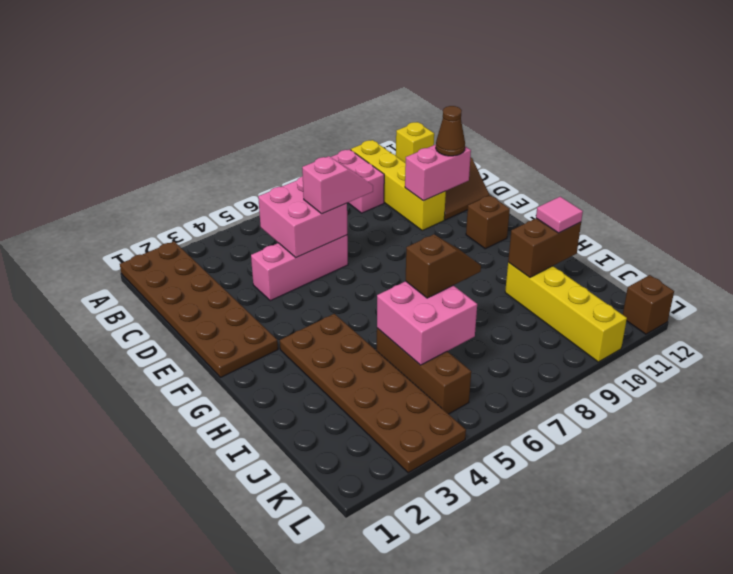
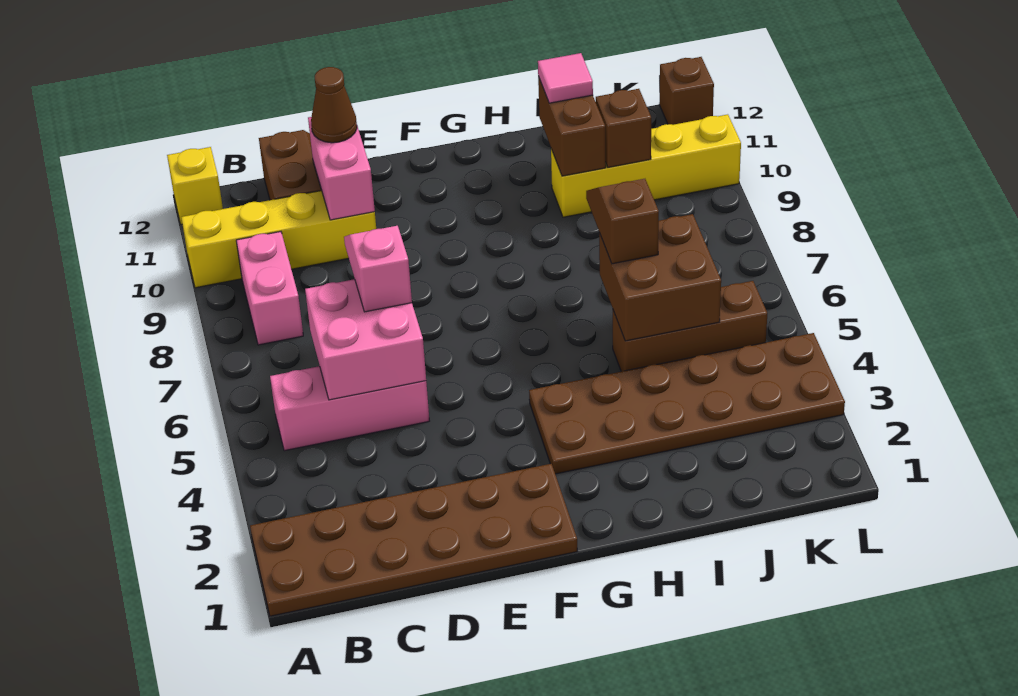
pink 1x2 brick [331,149,384,213] -> pink 1x2 brick turned to [236,232,303,345]
pink 1x3 brick [251,235,348,301] -> pink 1x3 brick turned to [270,366,429,451]
brown 1x1 brick [466,195,510,249] -> brown 1x1 brick moved to [596,89,651,167]
pink 2x2 brick [377,281,477,365] -> brown 2x2 brick [599,214,721,341]

